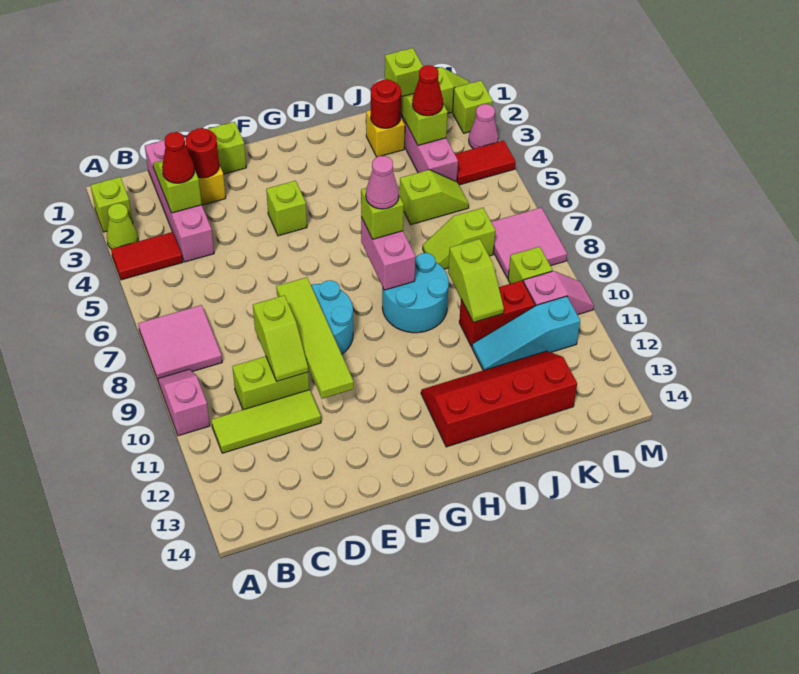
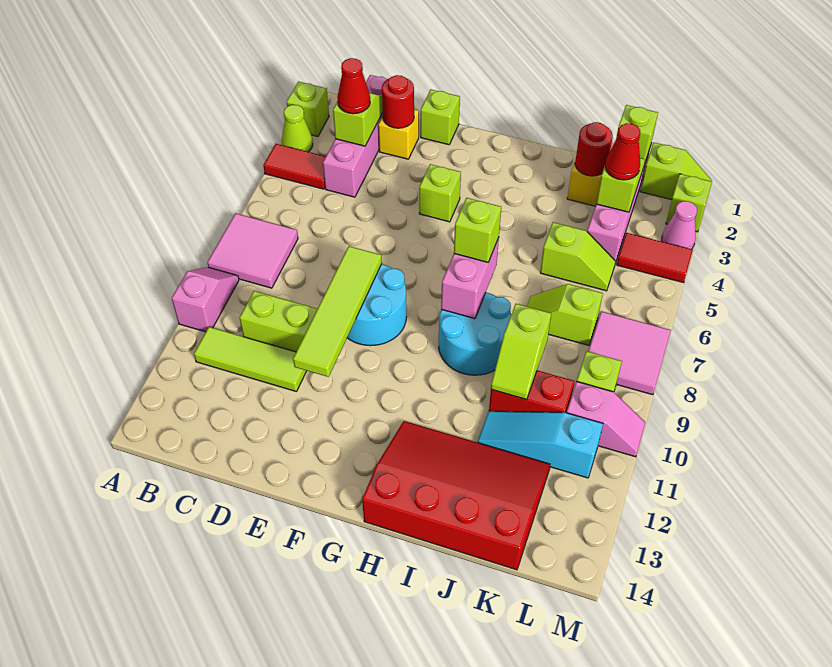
lime 1x2 slope [253,295,308,381] -> none
pink 1x1 cone [366,156,399,209] -> none
red 2x4 slope [421,351,577,447] -> red 3x4 slope [362,421,550,570]

